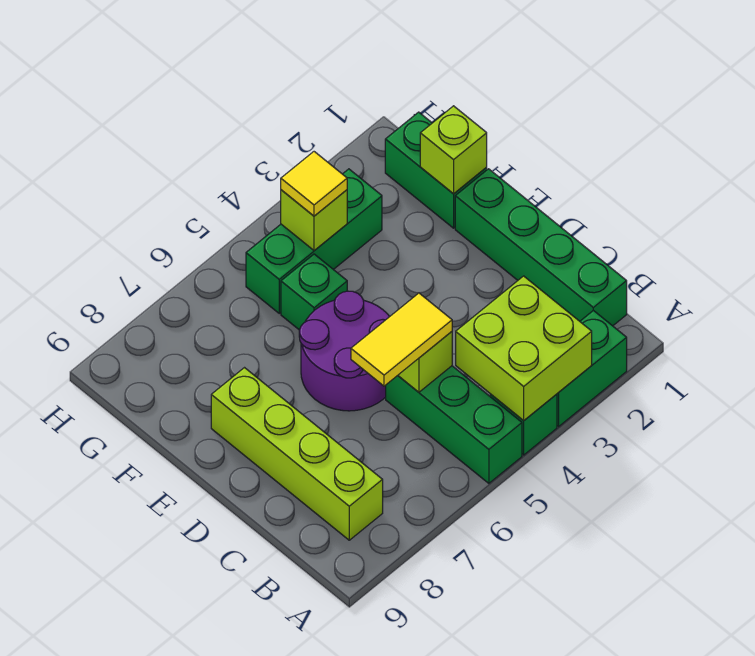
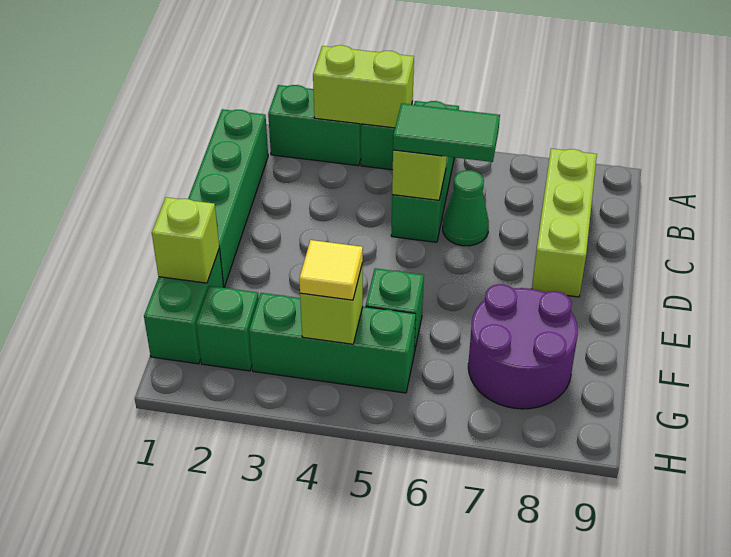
lime 2x2 brick [456,276,592,421] -> lime 1x2 brick [313,45,414,128]
lime 1x4 brick [211,368,383,540] -> lime 1x3 brick [532,149,597,297]
yellow 1x2 tile [351,293,452,386] -> green 1x2 tile [393,103,500,162]
none -> green 1x1 cone [443,170,489,246]
purple 2x2 round brick [299,291,390,411] -> purple 2x2 round brick moved to [468,284,578,409]
none -> green 1x1 brick [196,286,259,371]

